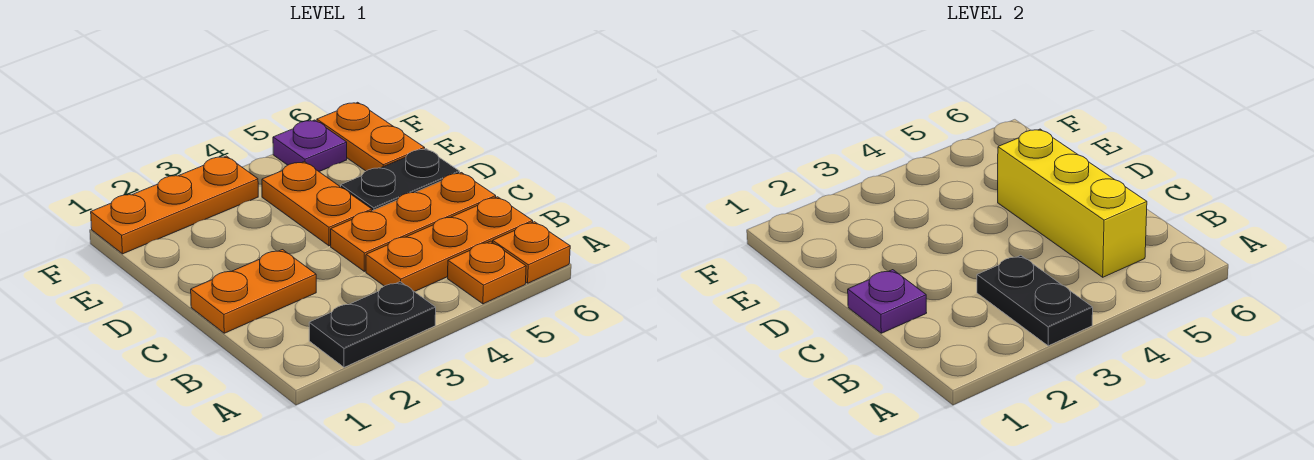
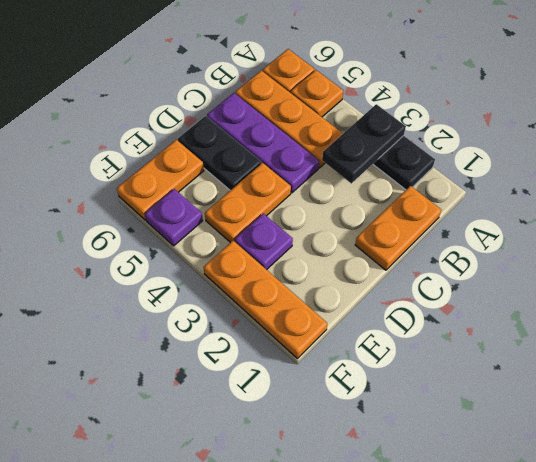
yellow 1x3 brick [998,129,1147,277] -> none
orange 1x2 plate [191,250,316,333] -> orange 1x2 plate turned to [355,186,441,270]
purple 1x1 plate [848,270,927,333] -> purple 1x1 plate moved to [235,213,293,270]
orange 1x3 plate [331,173,496,271] -> purple 1x3 plate [207,93,319,193]

